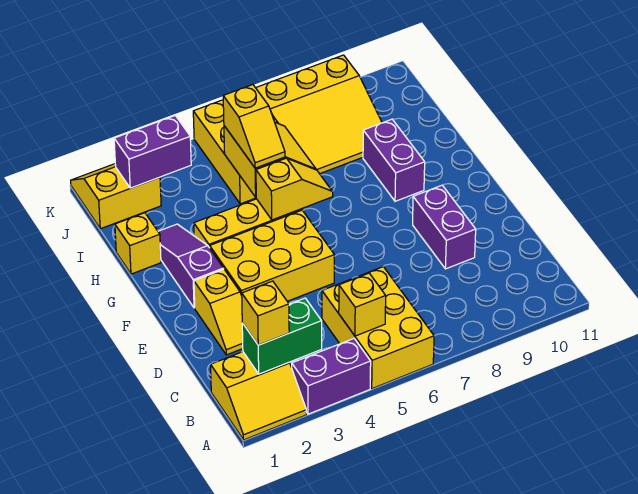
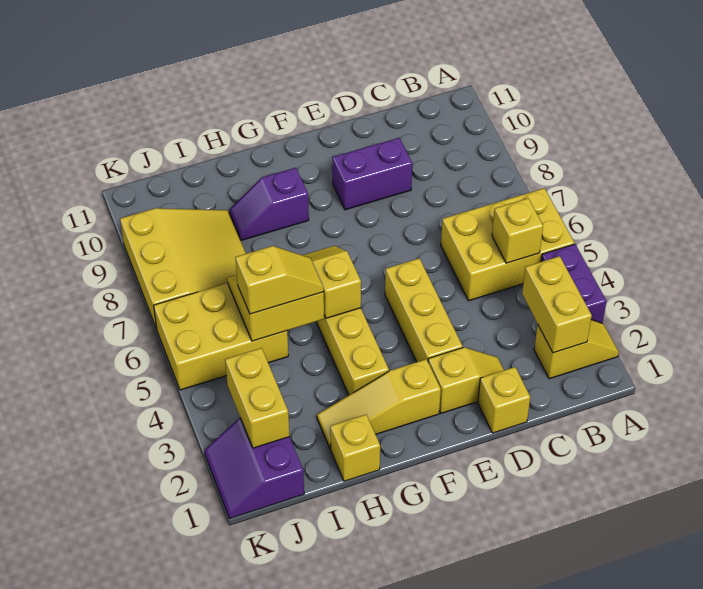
yellow 2x2 slope [211,352,306,440] -> yellow 1x2 slope [534,320,619,379]
green 1x2 brick [242,298,322,374] -> yellow 1x2 brick [522,256,592,353]
yellow 1x1 brick [242,281,289,345] -> yellow 1x1 brick moved to [478,367,530,433]
yellow 2x3 brick [210,210,334,301] -> yellow 1x3 brick [385,258,463,362]
purple 1x3 slope [158,224,223,308] -> yellow 1x3 slope [317,359,441,449]
purple 1x2 brick [363,119,425,201] -> purple 1x2 slope [229,168,309,240]
yellow 2x2 slope [71,164,161,229] -> purple 2x2 slope [204,418,304,518]
purple 1x2 brick [114,116,191,188] -> yellow 1x2 brick [225,348,290,448]

